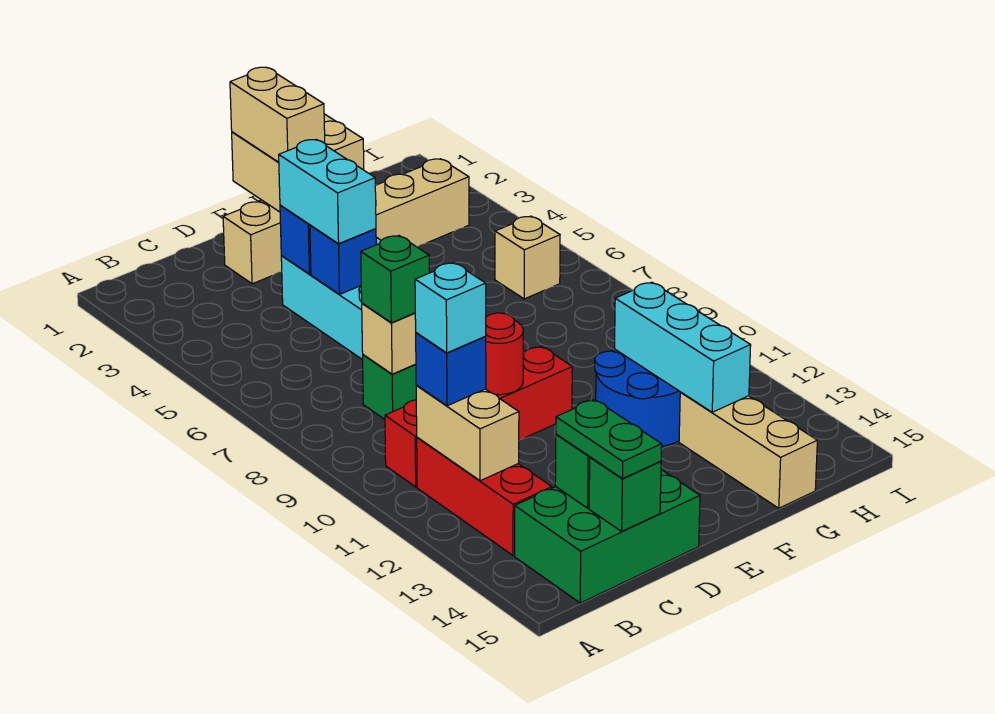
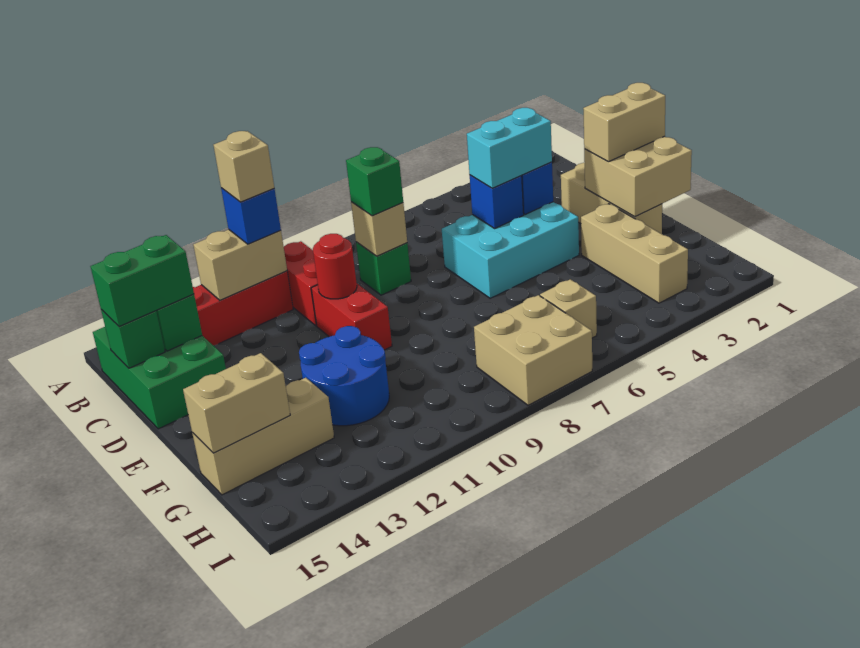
cyan 1x1 brick [415,263,486,353] -> tan 1x1 brick [214,131,274,202]
green 1x2 plate [556,399,662,479] -> green 1x2 brick [91,235,194,327]
cyan 1x3 brick [614,282,751,412] -> none
none -> tan 1x2 brick [183,353,290,453]
none -> tan 2x2 brick [474,295,592,405]

